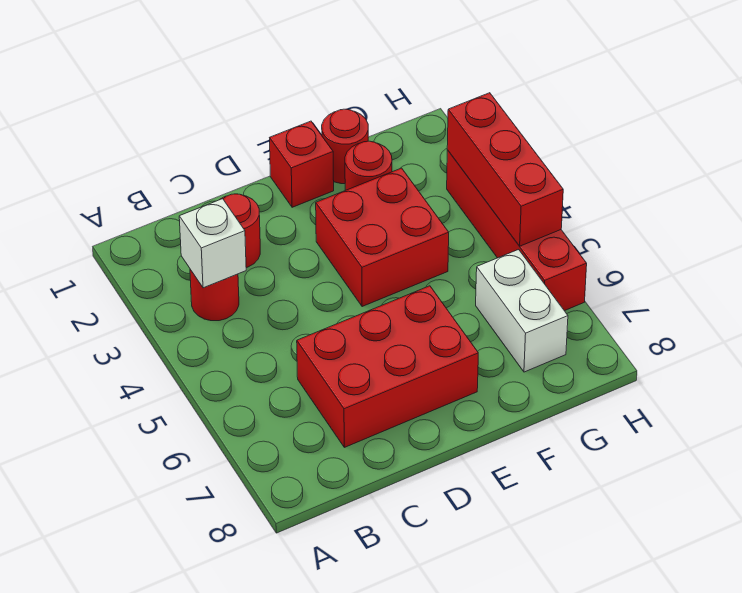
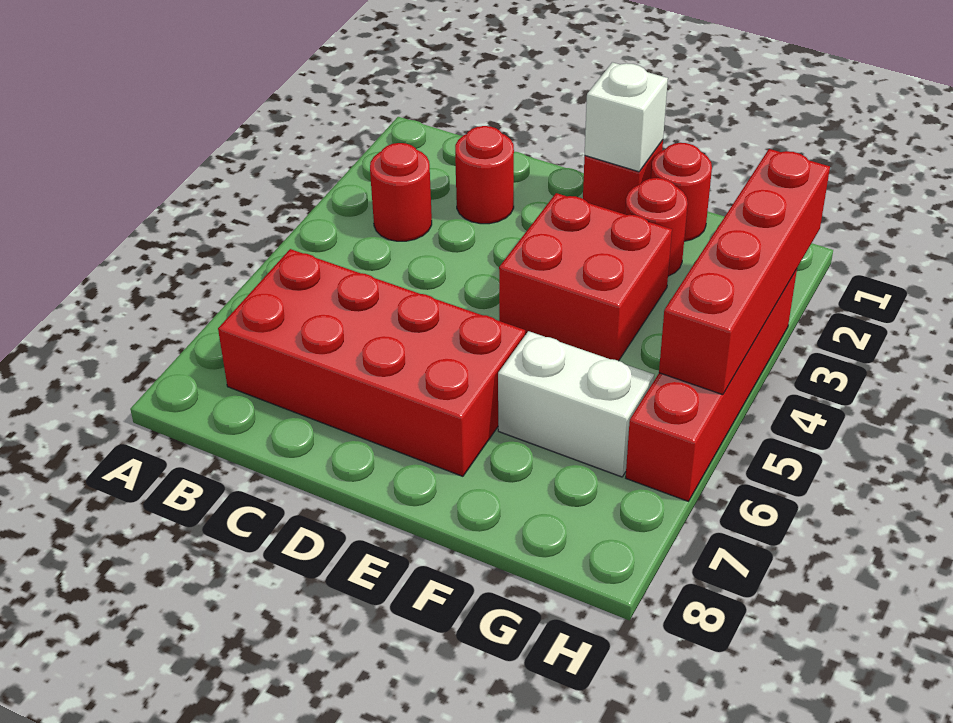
white 1x1 brick [179,199,246,288] -> white 1x1 brick moved to [585,62,668,172]
red 2x3 brick [297,286,478,447] -> red 2x4 brick [218,249,526,476]
white 1x2 brick [476,250,568,372] -> white 1x2 brick turned to [498,331,654,477]
red 1x3 brick [447,93,563,246] -> red 1x4 brick [659,149,830,395]

